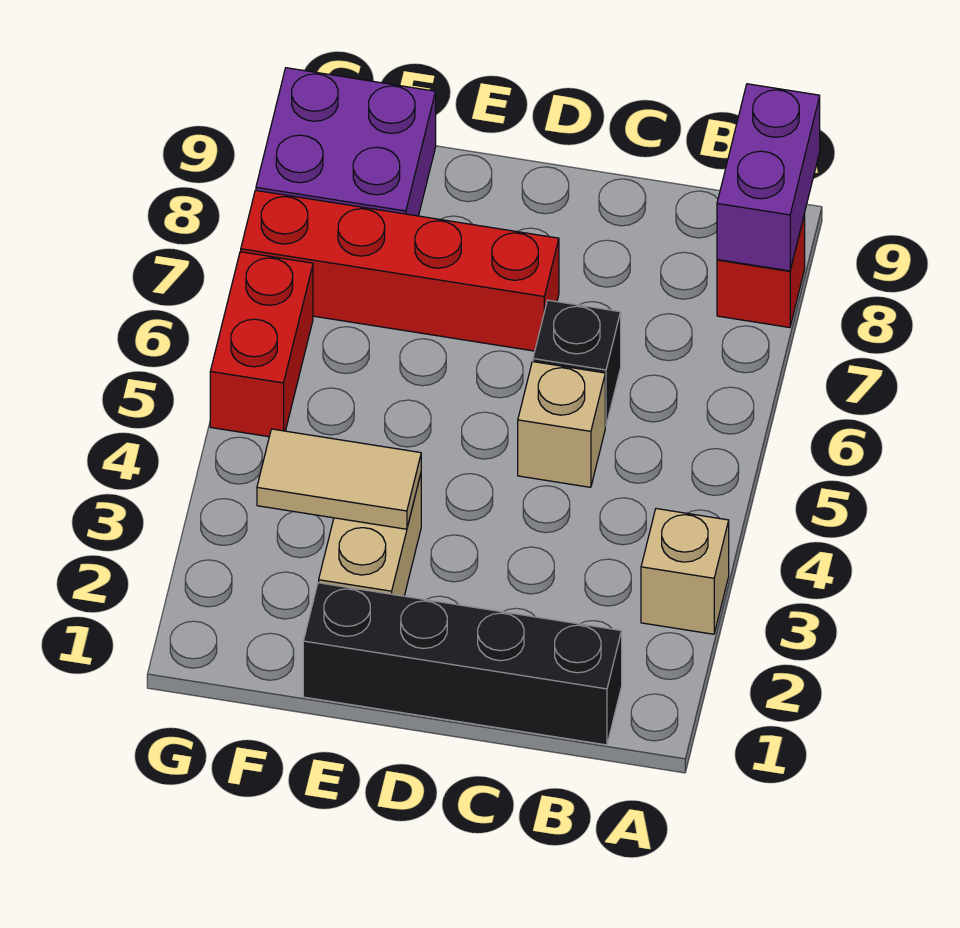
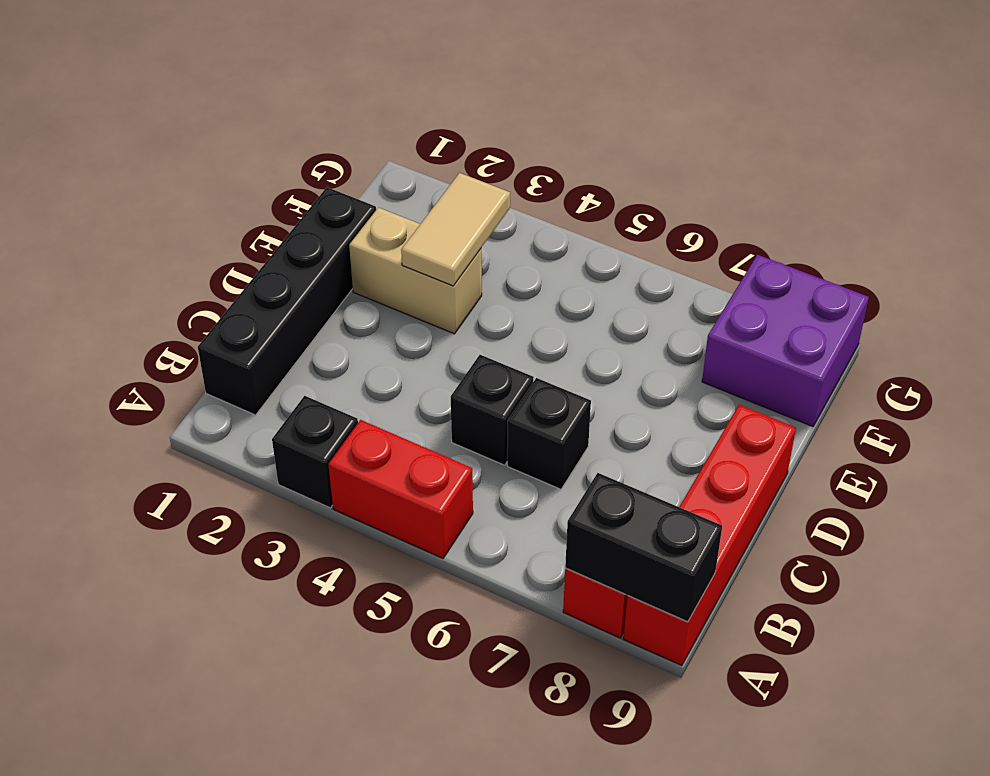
tan 1x1 brick [641,509,729,634] -> black 1x1 brick [272,396,358,508]
purple 1x2 brick [717,84,820,271] -> black 1x2 brick [565,473,722,622]
tan 1x1 brick [518,362,605,487] -> black 1x1 brick [451,355,534,465]
red 1x4 brick [241,190,559,351] -> red 1x4 brick moved to [623,405,796,665]
red 1x2 brick [210,252,313,437] -> red 1x2 brick moved to [328,420,473,558]

